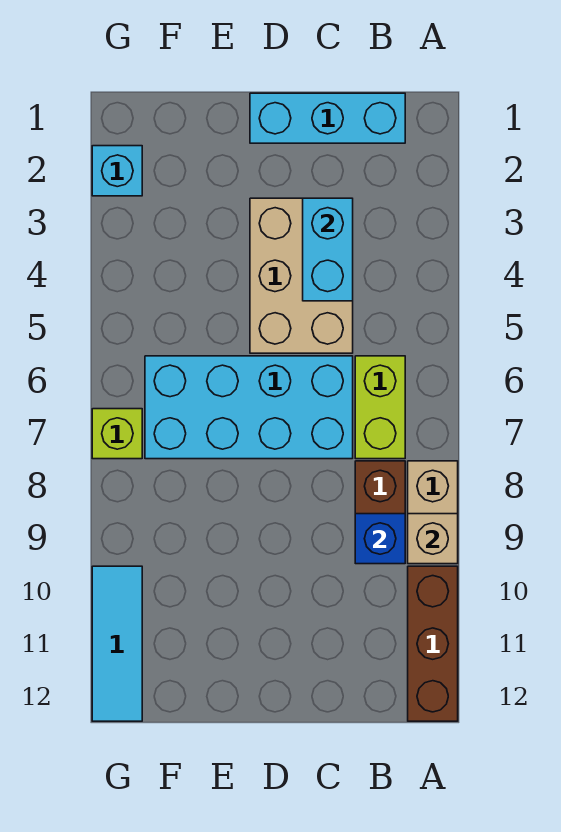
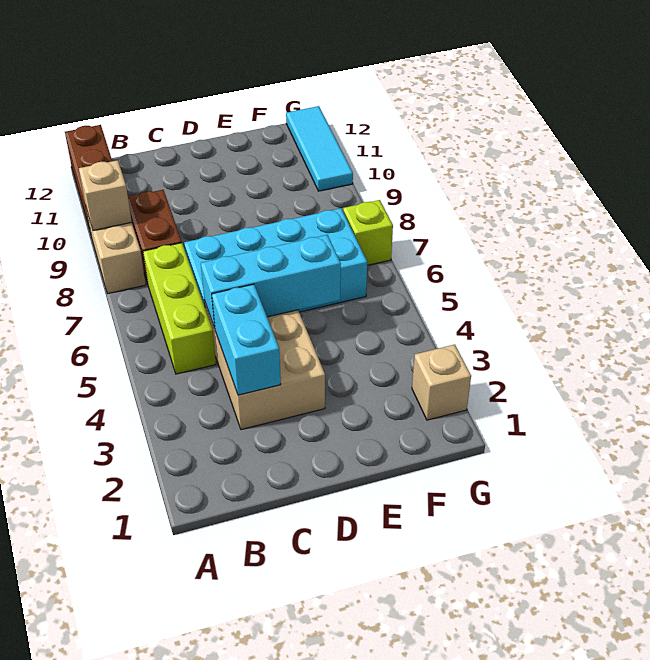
cyan 1x3 brick [250,93,405,143] -> cyan 1x3 brick moved to [201,235,341,328]
lime 1x2 brick [355,356,405,459] -> lime 1x3 brick [143,243,216,374]
blue 1x1 brick [355,514,405,564] -> none
cyan 1x1 brick [92,146,142,196] -> tan 1x1 brick [412,345,471,420]

